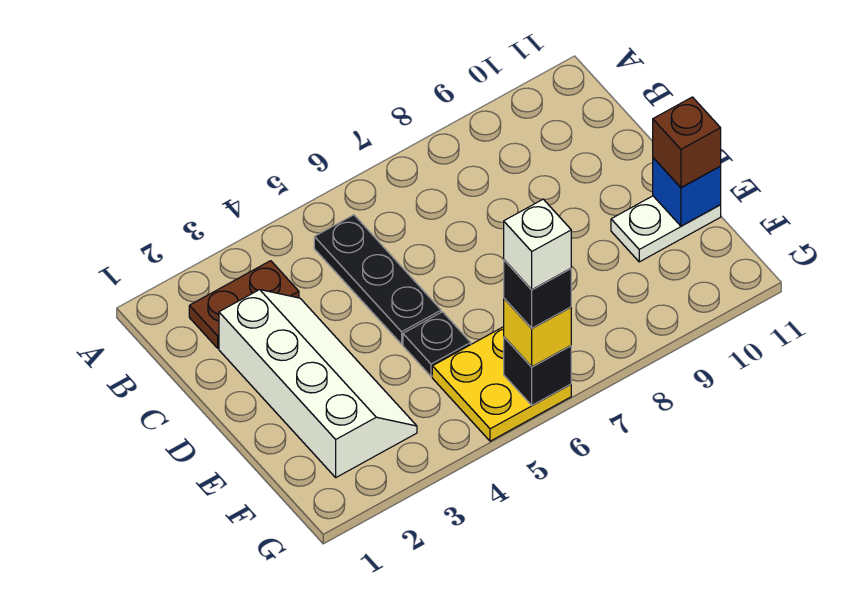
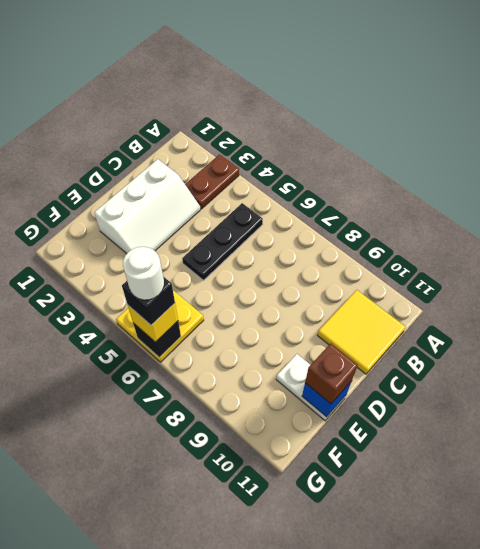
brown 1x2 plate [189,261,299,348] -> brown 1x2 plate turned to [185,155,239,209]
none -> yellow 2x2 tile [317,290,405,374]
white 2x4 slope [219,290,417,477] -> white 2x3 slope [94,159,201,254]
black 1x1 plate [403,312,471,377] -> none
white 1x1 brick [504,199,571,290] -> white 1x1 round brick [123,247,164,300]

